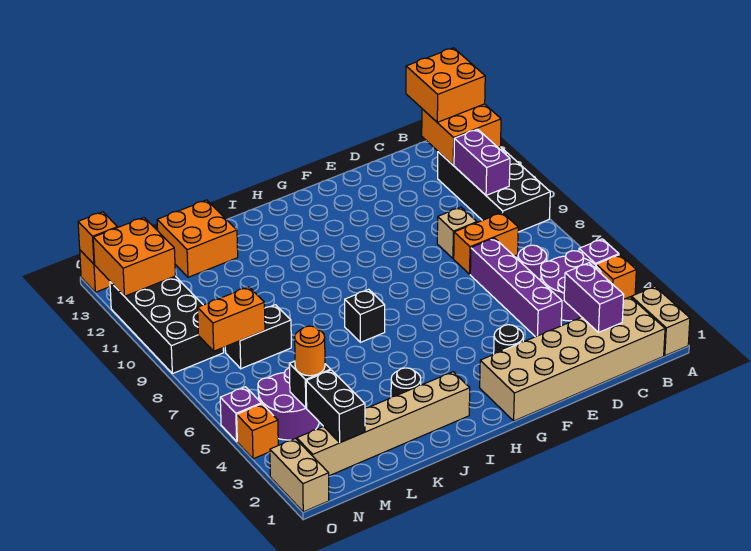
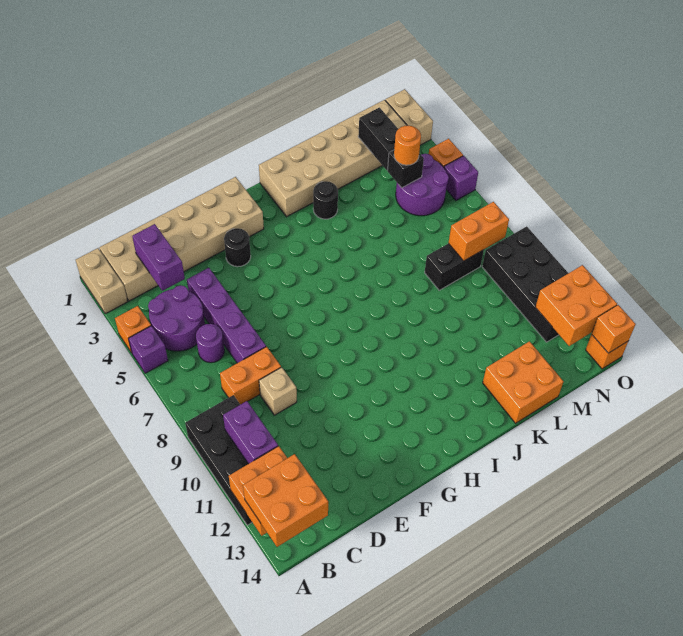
tan 1x6 brick [297,372,470,476] -> tan 2x6 brick [259,100,407,217]
black 1x1 brick [345,289,385,342] -> none

